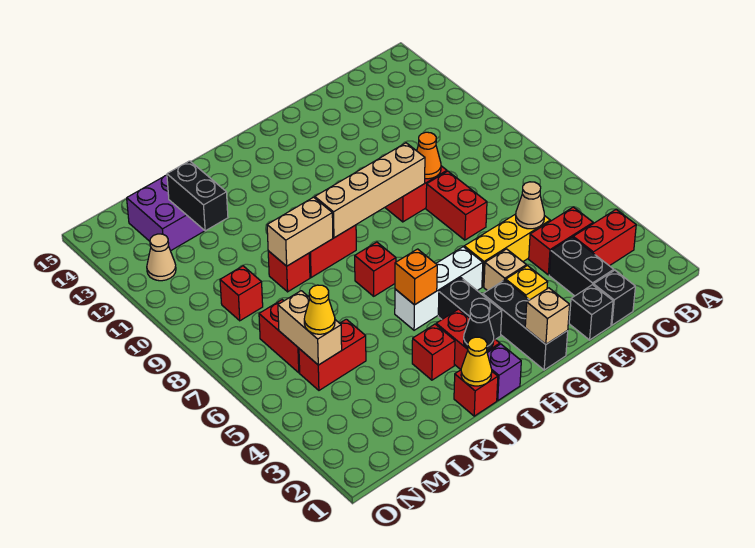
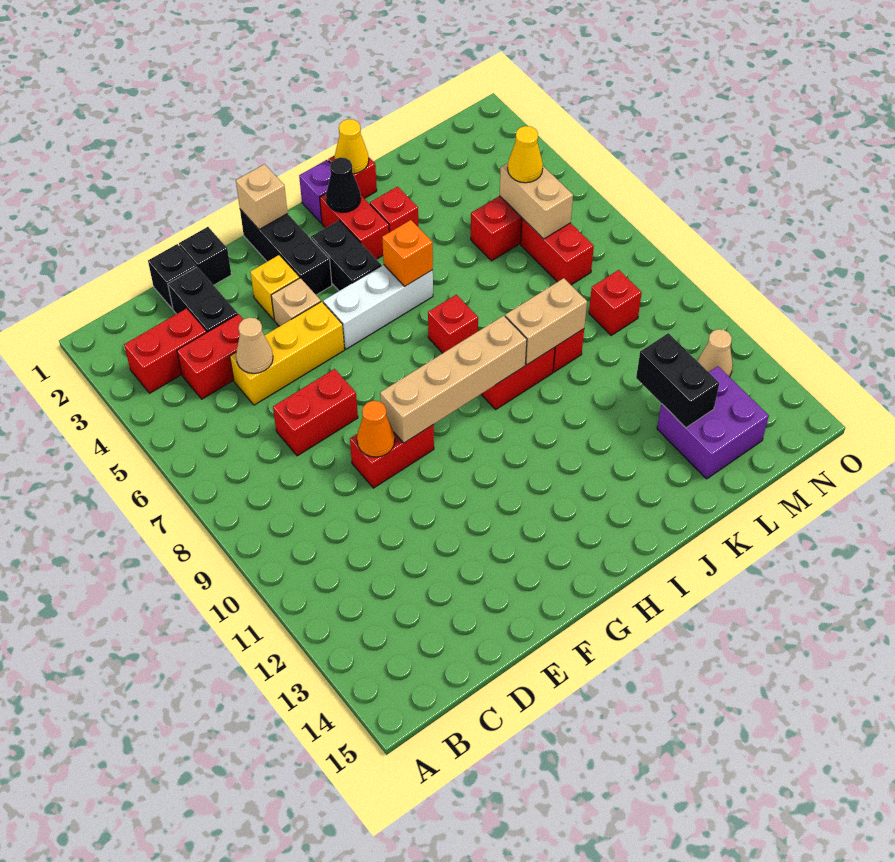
red 1x2 brick [426,171,487,240] -> red 1x2 brick turned to [273,369,358,456]

